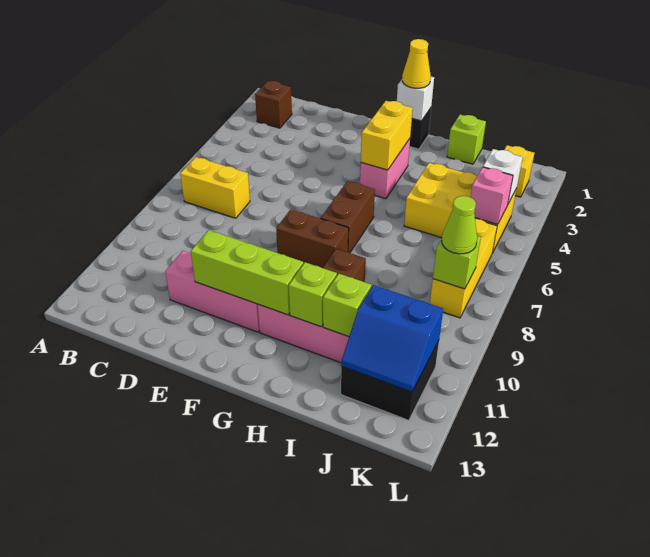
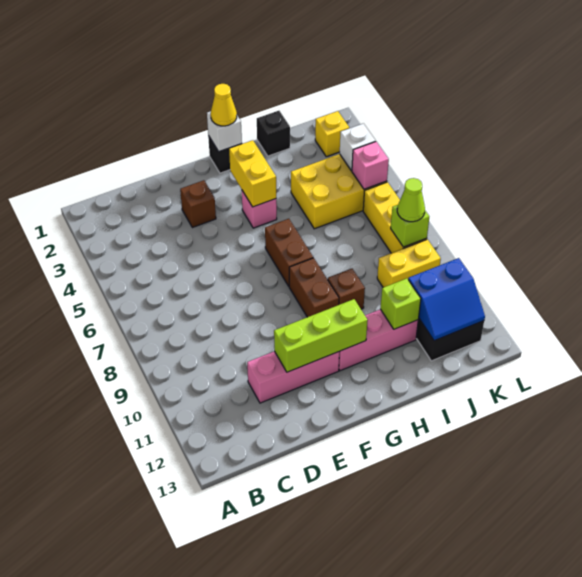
brown 1x1 brick [255,81,292,128] -> brown 1x1 brick moved to [180,180,216,228]
yellow 1x2 brick [180,157,250,218] -> yellow 1x2 brick moved to [377,239,441,287]
brown 1x2 brick [276,210,349,268] -> brown 1x2 brick turned to [289,258,339,317]
pink 1x2 brick [360,139,410,199] -> pink 1x1 brick [242,191,277,228]
lime 1x1 brick [289,262,337,327] -> none
lime 1x1 brick [447,115,486,164] -> black 1x1 brick [257,111,290,156]

